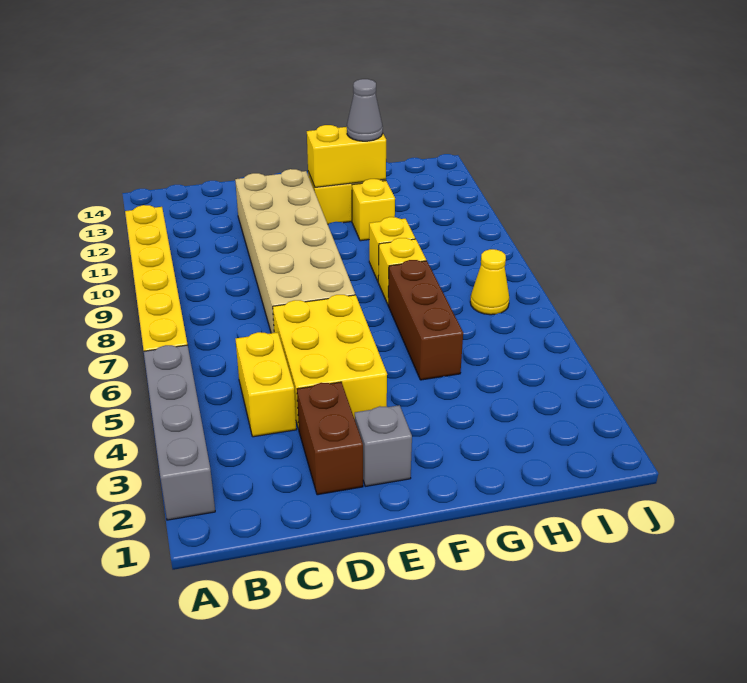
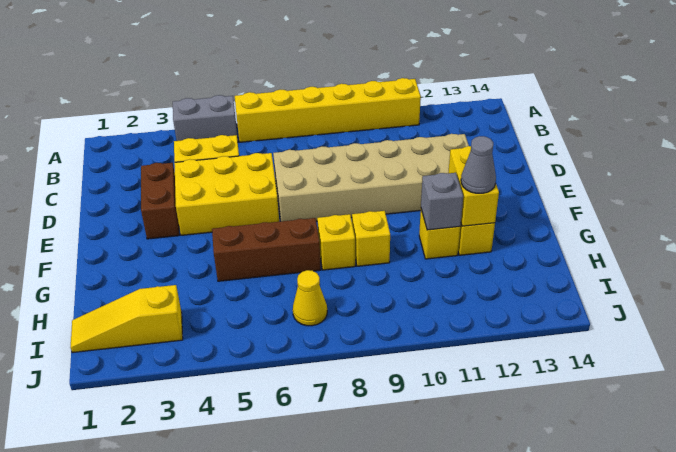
grey 1x4 brick [144,345,215,520] -> grey 1x2 brick [173,95,238,141]
brown 1x2 brick [297,382,363,495] -> brown 1x2 brick turned to [141,163,179,239]
grey 1x1 brick [355,405,412,486] -> grey 1x1 brick moved to [421,173,463,230]
none -> yellow 1x3 slope [71,285,183,353]

